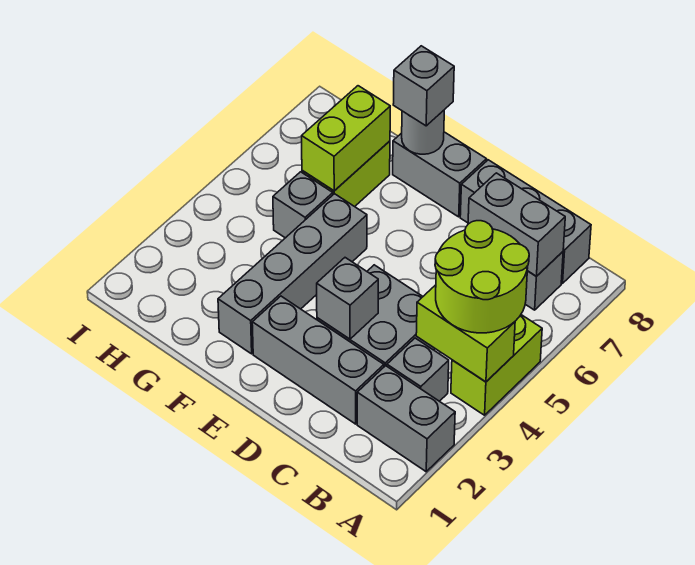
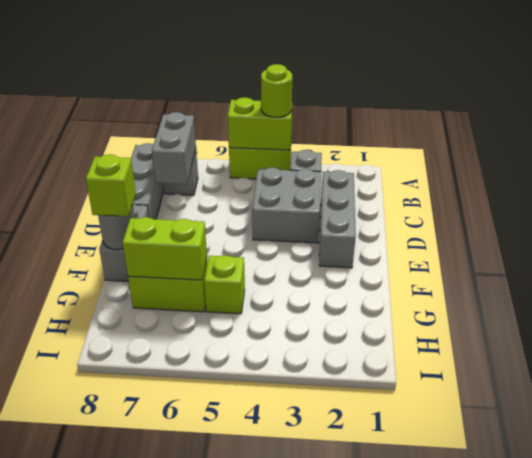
grey 1x2 brick [357,366,455,472] -> none
lime 1x2 brick [416,285,515,382] -> lime 1x2 brick turned to [228,97,292,150]
lime 2x2 round brick [435,221,529,333] -> lime 1x1 round brick [261,64,292,117]
grey 1x1 brick [317,258,378,339] -> none
grey 1x4 brick [218,194,367,354] -> none
grey 1x1 brick [393,46,454,126] -> lime 1x1 brick [86,155,136,216]
grey 1x1 brick [273,172,333,238] -> lime 1x1 brick [204,255,245,314]

